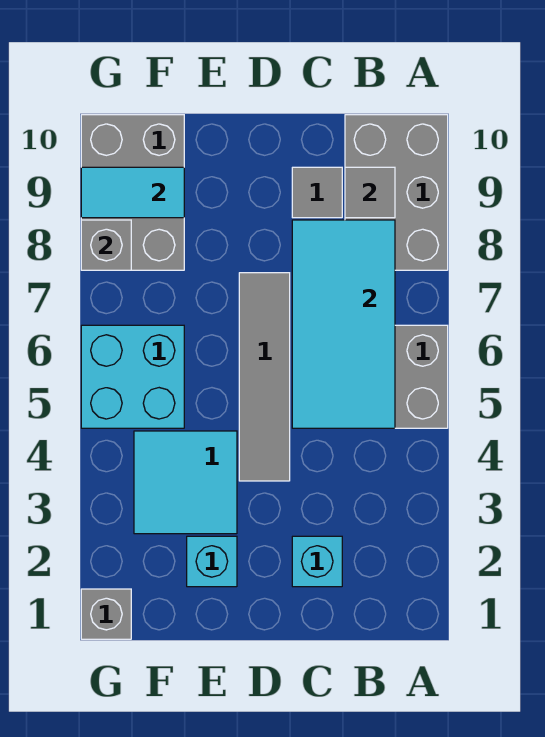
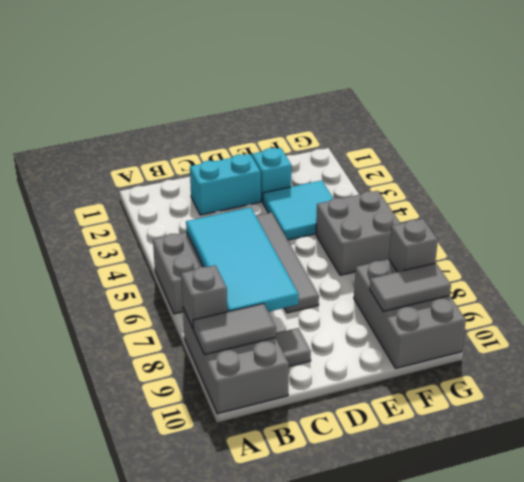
grey 1x1 tile [345,167,395,218] -> grey 1x2 tile [193,303,276,355]
cyan 1x1 brick [292,536,342,587] -> cyan 1x2 brick [190,154,261,215]
cyan 2x2 brick [81,325,184,428] -> grey 2x2 brick [316,191,401,275]
cyan 1x2 tile [81,167,184,218] -> grey 1x2 tile [370,263,451,311]
grey 1x1 brick [81,589,131,639] -> grey 1x1 brick moved to [181,265,227,329]

